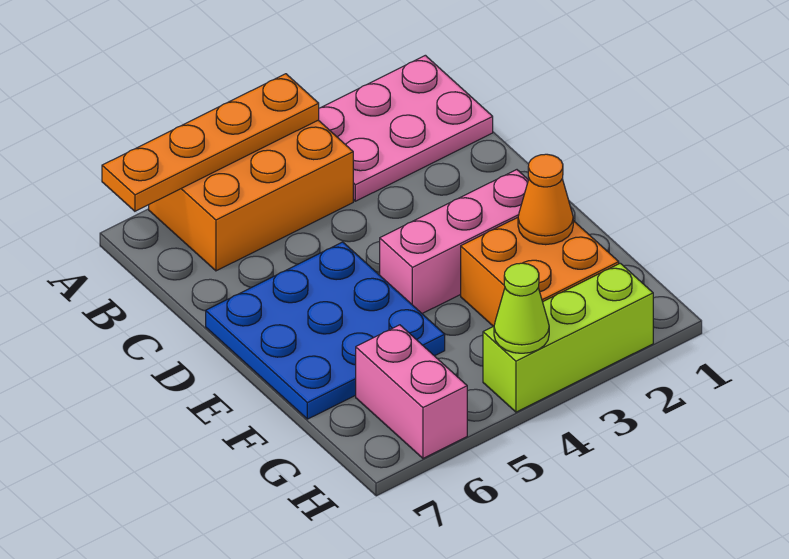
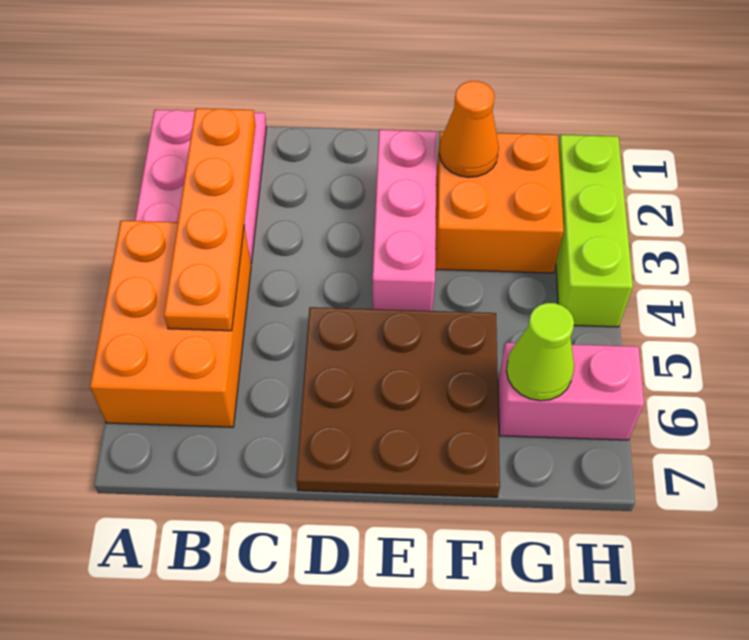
orange 1x4 plate [102,74,319,211] -> orange 1x4 plate moved to [164,109,256,331]
blue 3x3 plate [206,242,445,419] -> brown 3x3 plate [296,307,500,497]
lime 1x1 cone [494,263,549,353] -> lime 1x1 cone moved to [506,303,574,401]

